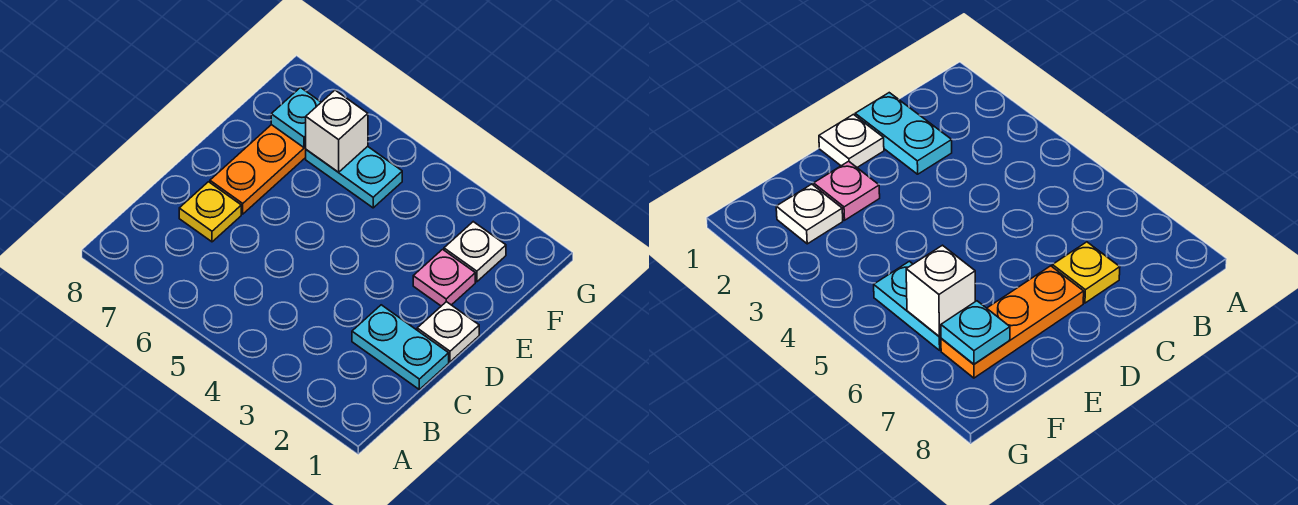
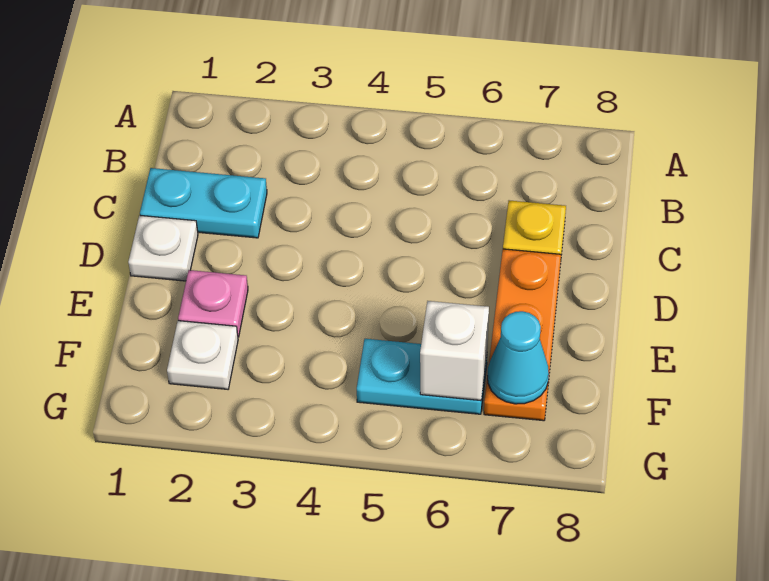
cyan 1x1 plate [271,88,321,148] -> cyan 1x1 cone [487,311,549,404]

